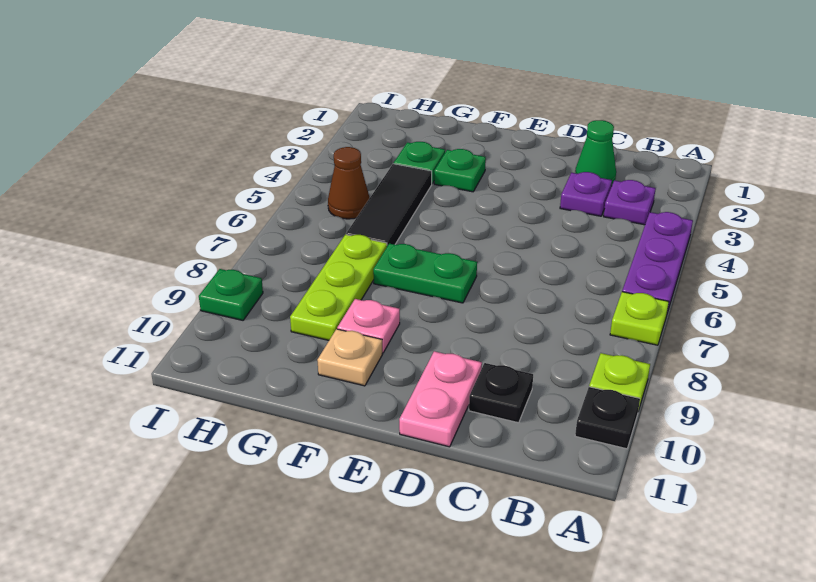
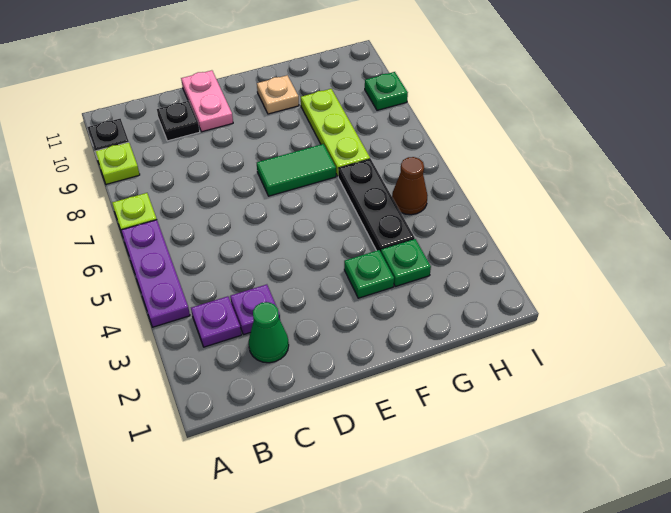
green 1x2 plate [373,244,477,303] -> green 1x2 tile [257,144,336,196]
pink 1x1 plate [337,299,400,353] -> none
black 1x3 tile [346,164,432,246] -> black 1x3 plate [338,159,415,252]

